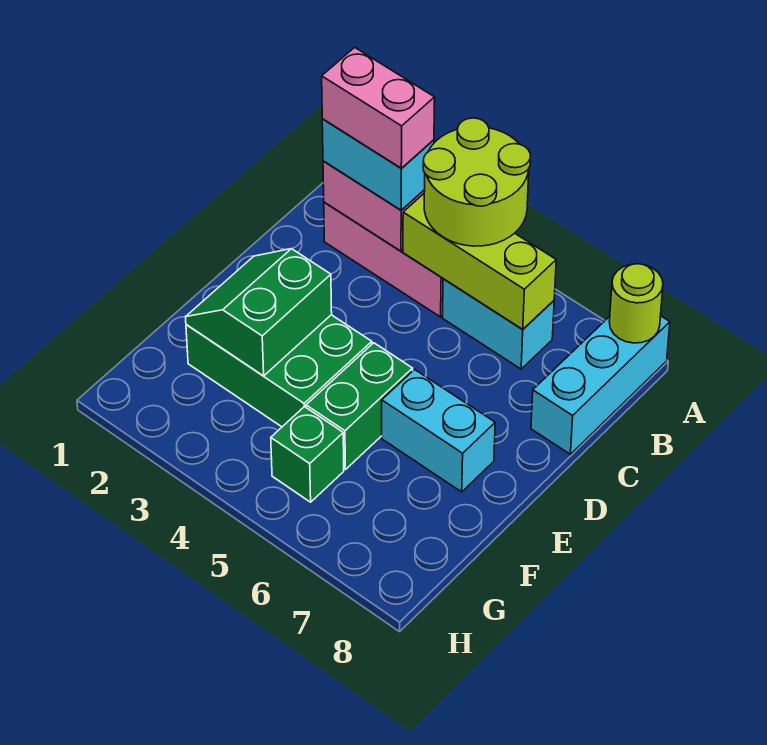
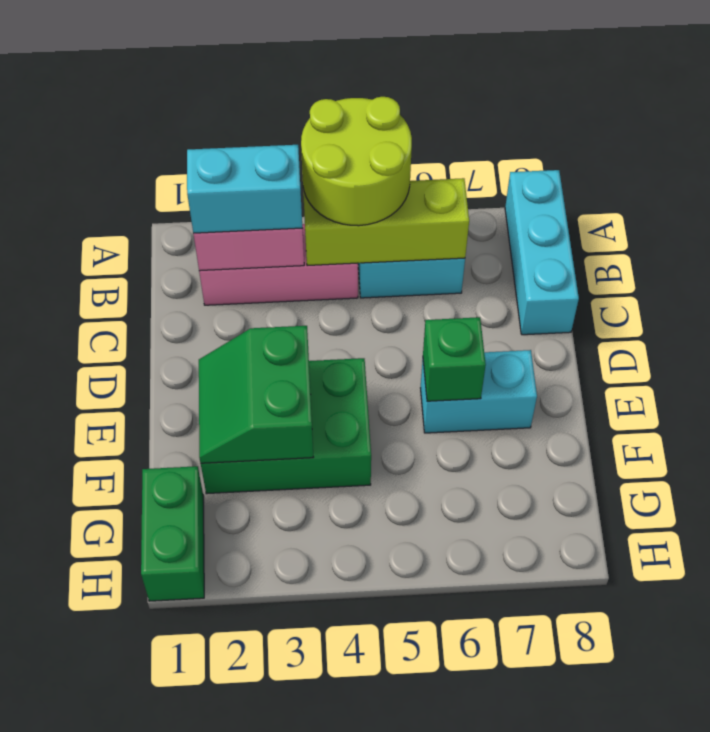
lime 1x1 round brick [609,264,663,343] -> none
pink 1x2 brick [322,47,435,169] -> none
green 1x2 brick [306,343,413,469] -> green 1x2 brick moved to [141,466,204,601]
green 1x1 brick [271,407,344,502] -> green 1x1 brick moved to [423,317,486,401]

